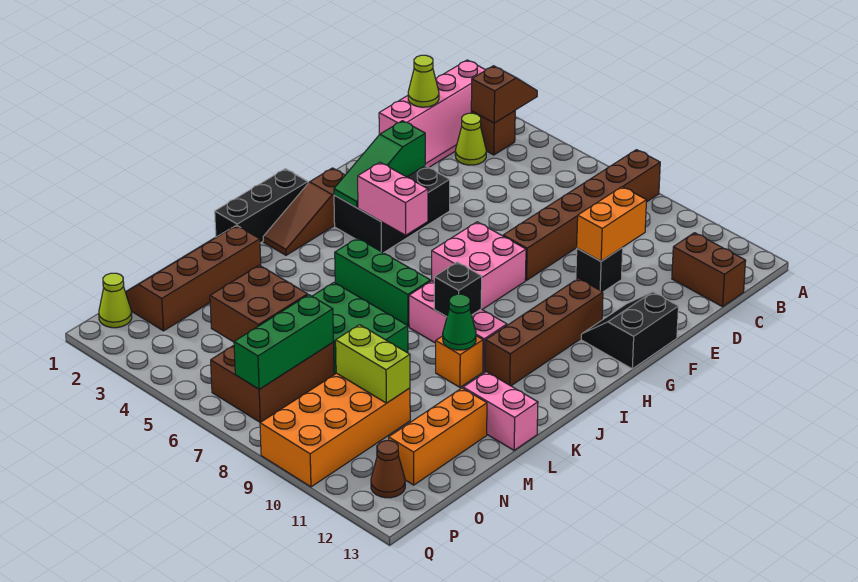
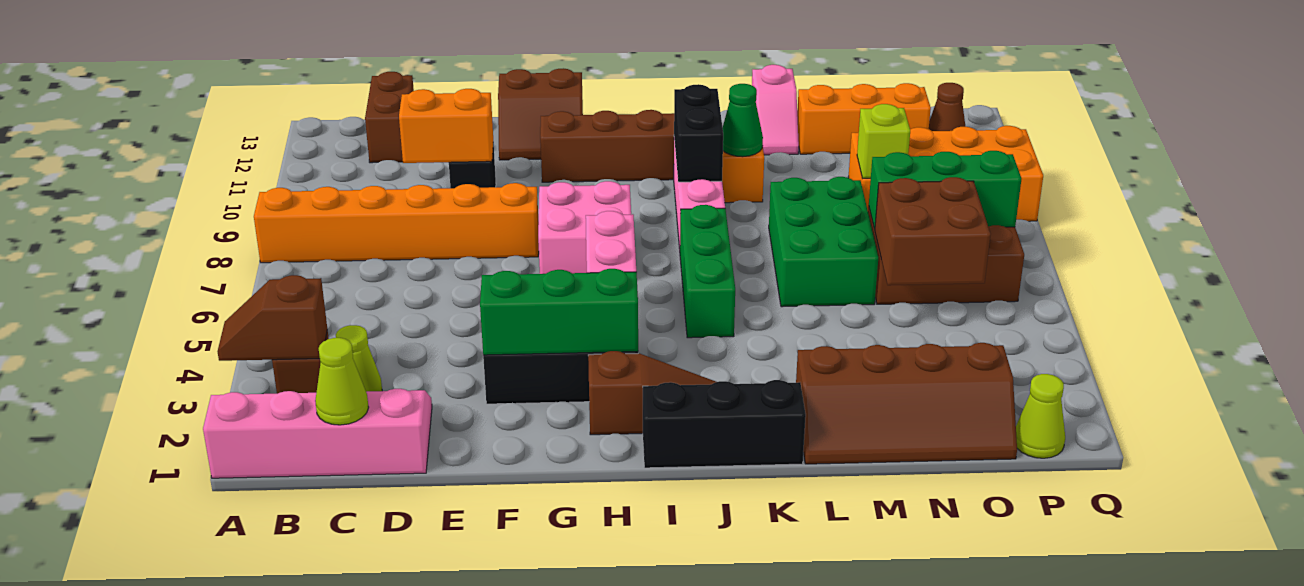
brown 1x6 brick [503,150,660,280] -> orange 1x6 brick [254,183,539,263]
green 1x3 slope [334,121,425,208] -> green 1x3 brick [480,269,638,355]
black 2x2 slope [581,292,678,369] -> brown 2x2 slope [498,68,583,160]
black 1x1 brick [434,262,482,317] -> black 1x2 brick [674,84,723,182]
pink 1x2 brick [463,372,538,450] -> pink 1x2 slope [752,65,799,155]
lime 1x2 brick [336,325,410,403] -> lime 1x1 brick [857,104,910,179]

